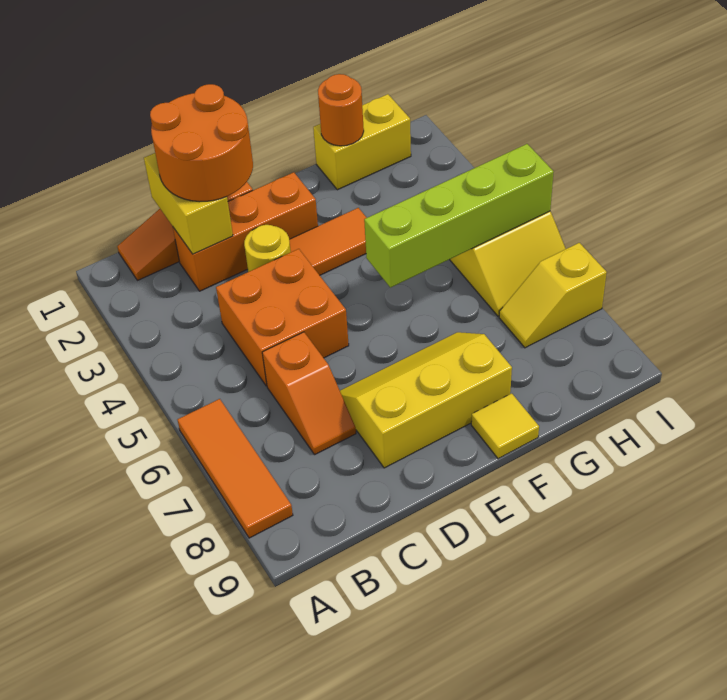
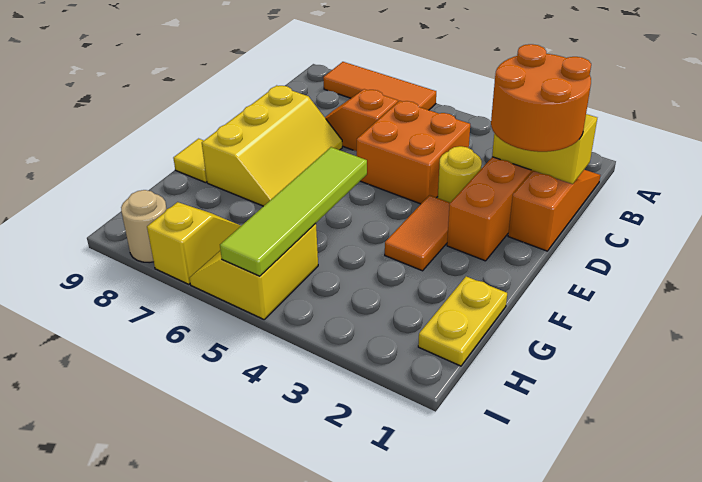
lime 1x4 brick [364,144,554,288] -> lime 1x4 tile [220,147,367,276]
yellow 1x2 brick [313,94,411,190] -> yellow 1x2 plate [418,276,507,366]
orange 1x1 round brick [318,74,364,146] -> none
none -> tan 1x1 round brick [121,190,167,263]

